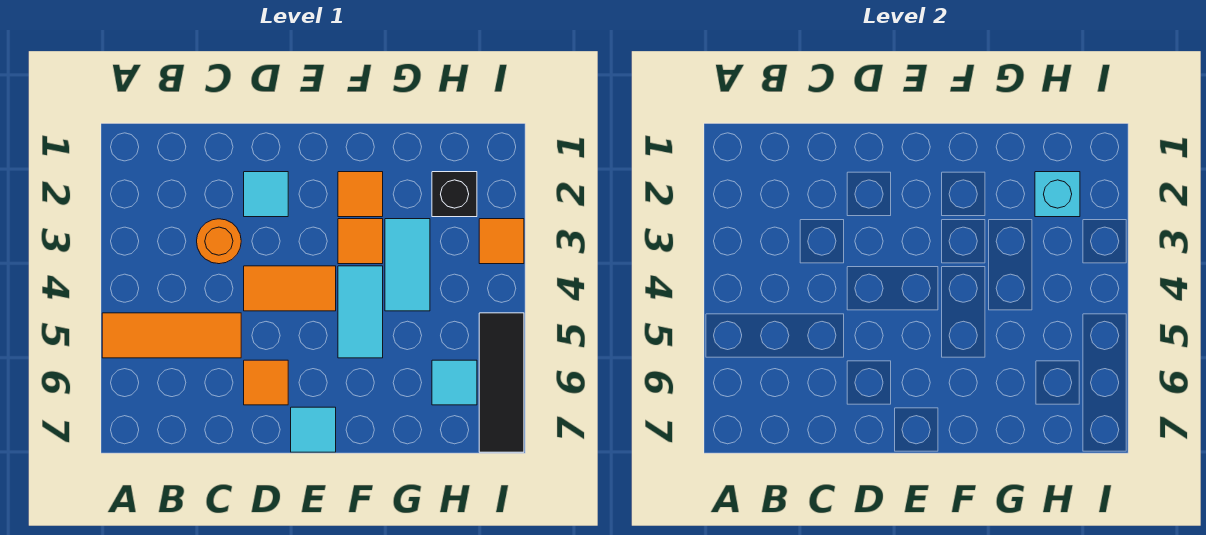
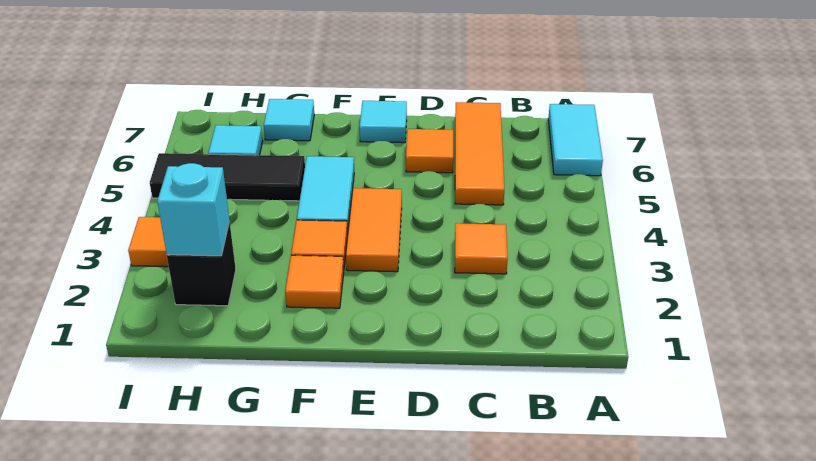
orange 1x3 tile [102,313,241,358] -> orange 1x3 tile turned to [455,102,504,205]
orange 1x1 round brick [197,219,241,264] -> orange 1x1 tile [455,223,508,274]
cyan 1x1 tile [244,172,288,217] -> cyan 1x1 tile moved to [264,99,314,141]
orange 1x2 tile [244,266,336,311] -> orange 1x2 tile turned to [346,188,402,272]
cyan 1x2 tile [385,219,430,311] -> cyan 1x2 tile moved to [548,104,603,176]
black 1x3 tile [479,313,524,452] -> black 1x3 tile turned to [150,153,305,201]

